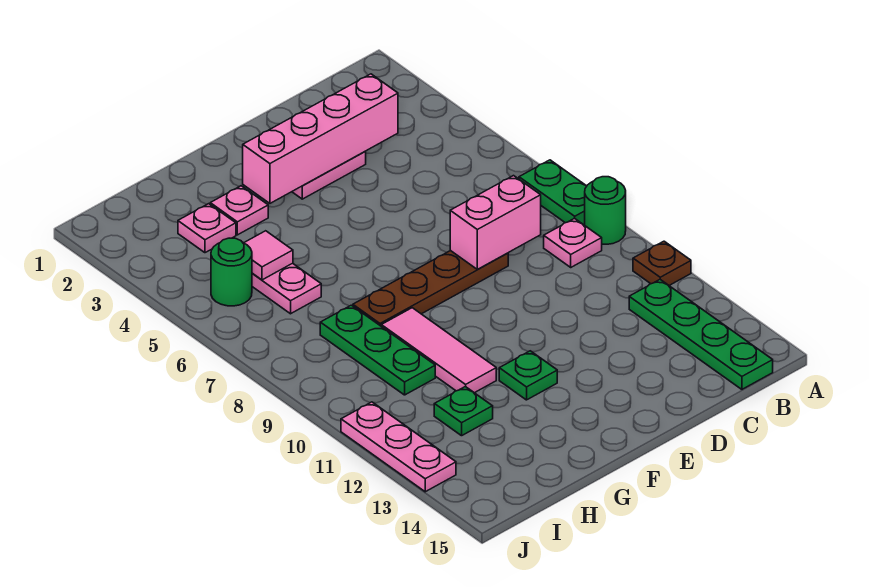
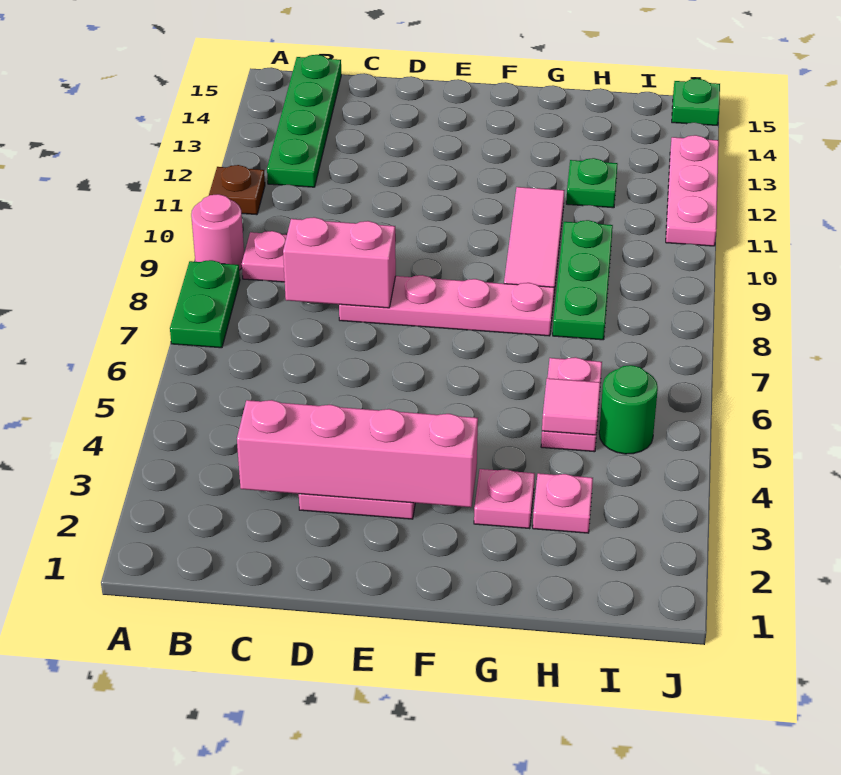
green 1x1 round brick [585,177,626,244] -> pink 1x1 round brick [191,194,244,270]
brown 1x4 plate [353,251,508,326] -> pink 1x4 plate [339,275,554,336]
green 1x1 plate [499,351,557,400] -> green 1x1 plate moved to [672,79,720,125]

